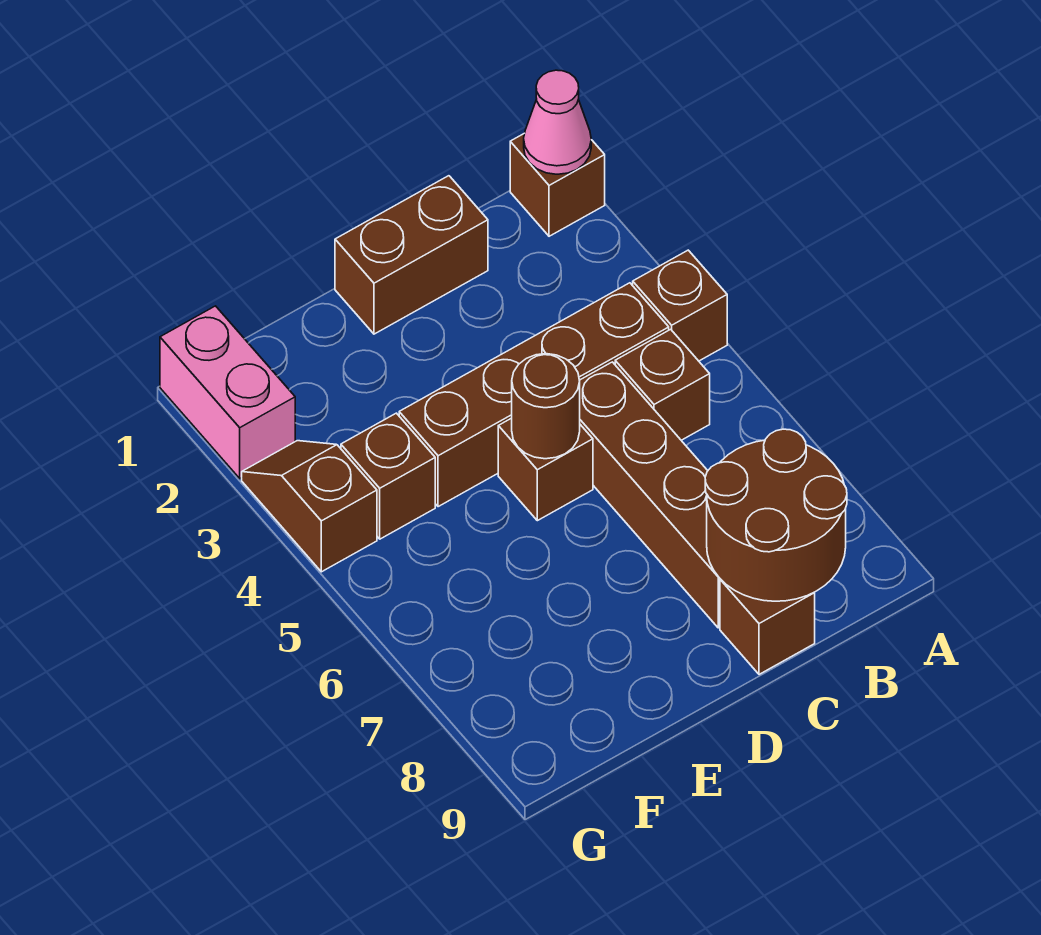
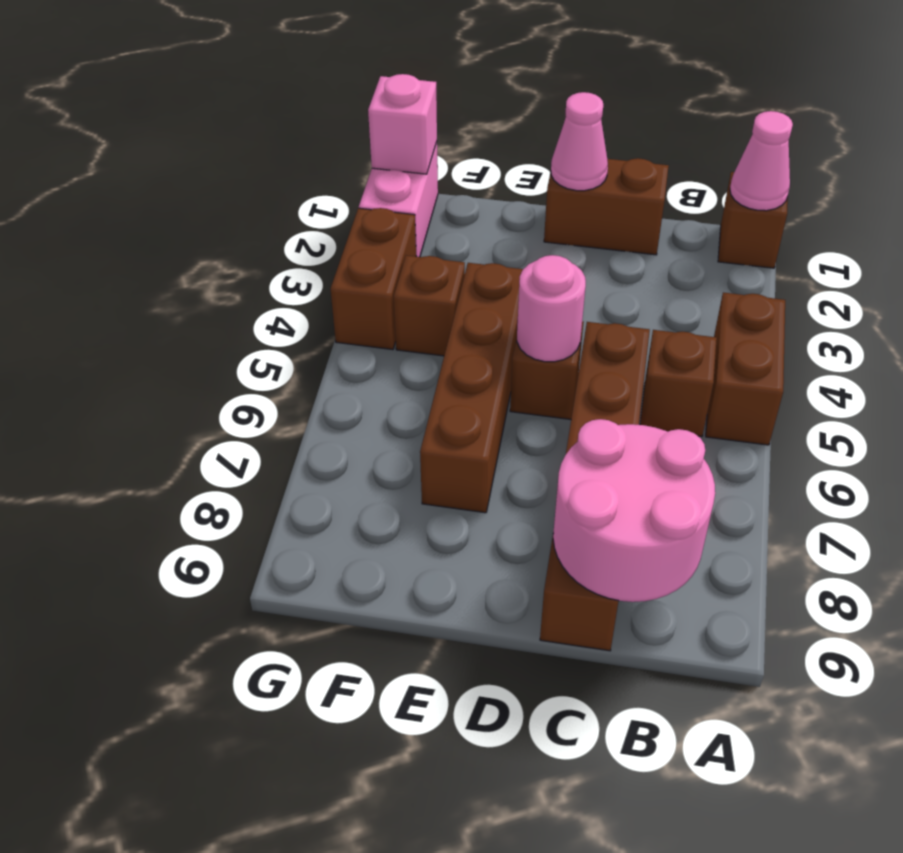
brown 1x1 brick [633,250,727,361] -> brown 1x2 brick [706,292,785,445]
brown 1x4 brick [399,283,669,507] -> brown 1x4 brick turned to [420,263,523,513]
brown 2x2 round brick [705,429,847,601] -> pink 2x2 round brick [553,419,715,602]
none -> pink 1x1 cone [551,92,608,191]
brown 1x1 round brick [512,354,580,459] -> pink 1x1 round brick [517,255,586,362]
none -> pink 1x1 brick [368,74,437,174]
brown 1x2 slope [242,441,377,572] -> brown 1x2 brick [331,208,416,350]

